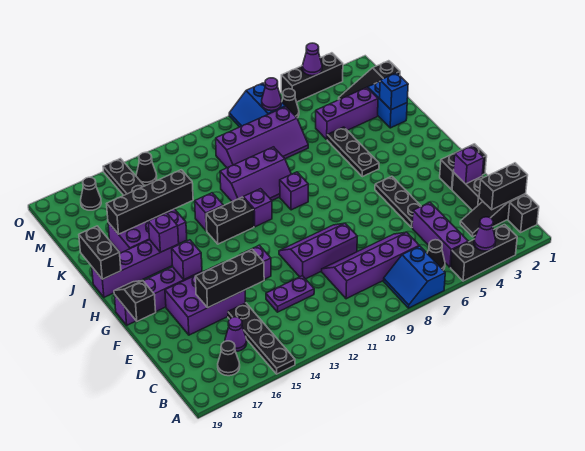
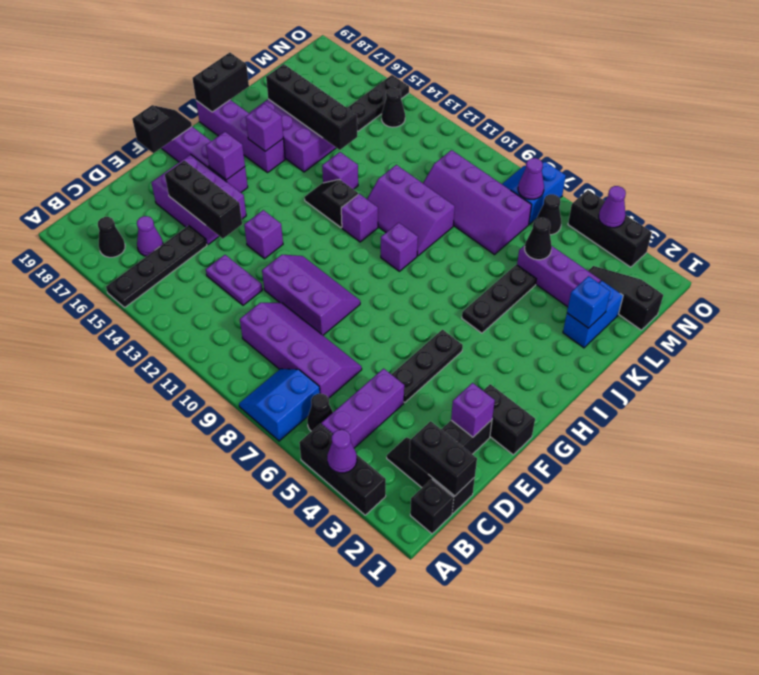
black 1x2 brick [206,197,254,244] -> black 1x2 slope [304,180,358,228]
black 1x1 cone [81,177,101,210] -> black 1x1 cone moved to [525,218,552,260]

